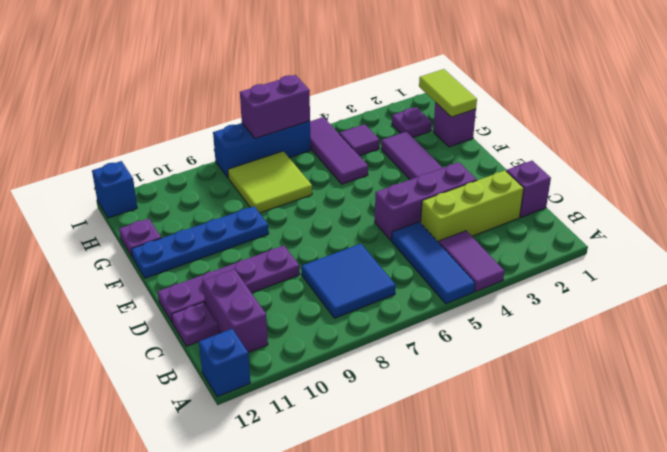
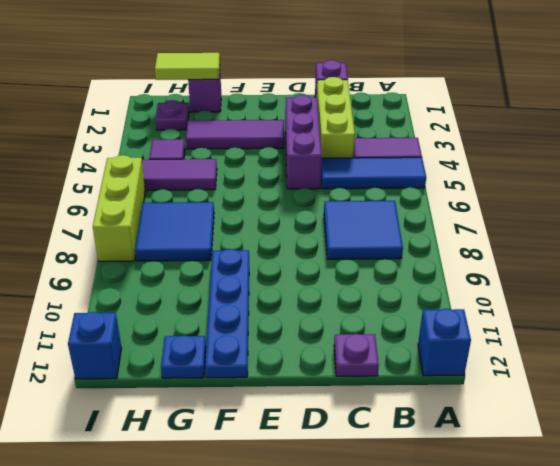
purple 1x2 brick [203,269,268,353] -> none
purple 1x4 plate [158,246,300,322] -> none
lime 2x2 tile [228,151,312,213] -> blue 2x2 tile [135,202,214,261]
purple 1x1 plate [119,219,161,257] -> blue 1x1 plate [161,335,206,378]
blue 1x3 brick [213,121,311,178] -> lime 1x3 brick [93,155,145,261]
purple 1x2 brick [240,75,310,138] -> none

